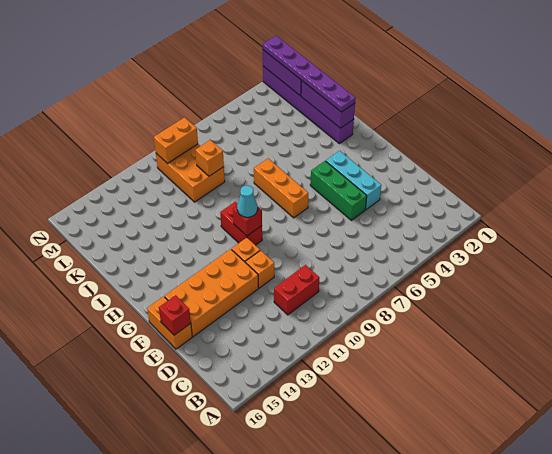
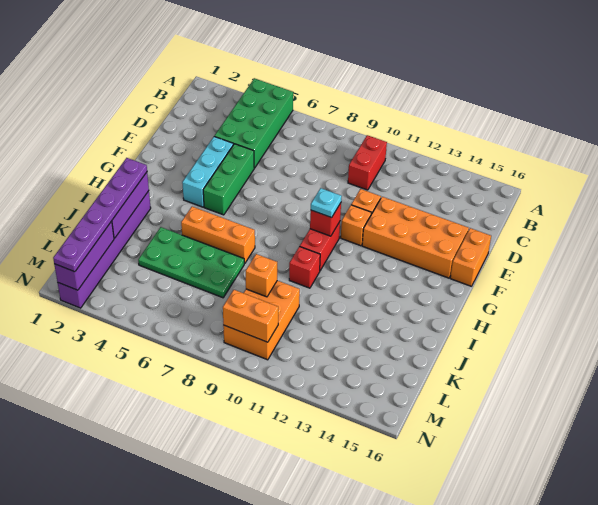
none -> green 2x4 brick [214,78,293,168]
red 1x2 brick [274,265,319,315] -> red 1x2 brick turned to [348,135,387,190]
red 1x1 brick [159,295,191,335] -> red 1x1 brick moved to [289,246,320,288]
orange 1x3 brick [254,159,308,218] -> orange 1x3 brick turned to [181,207,255,264]
cyan 1x1 cone [237,185,258,217] -> cyan 1x1 plate [311,188,342,218]
none -> green 2x4 plate [138,227,244,298]

